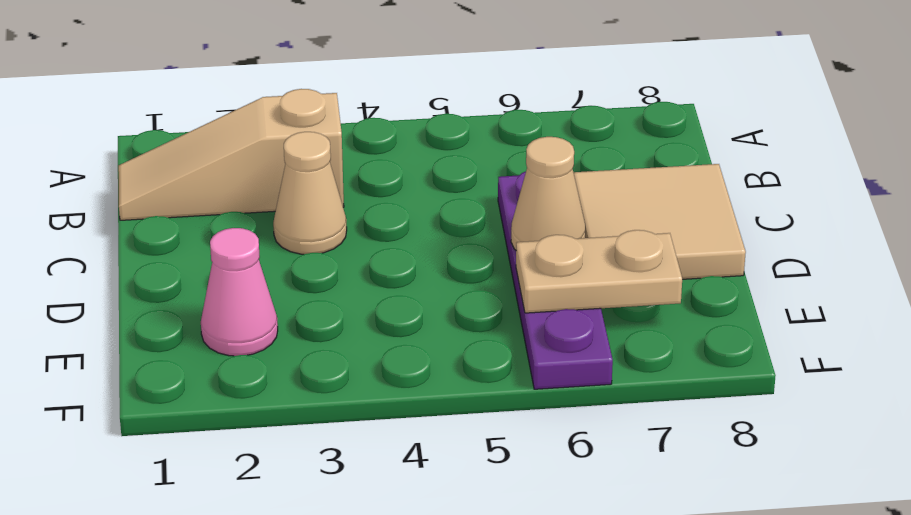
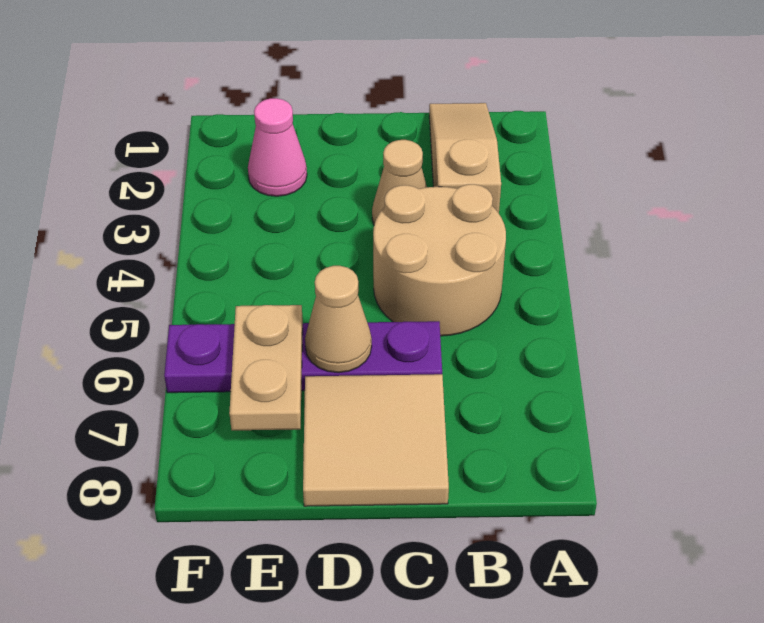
none -> tan 2x2 round brick [373,184,506,336]

